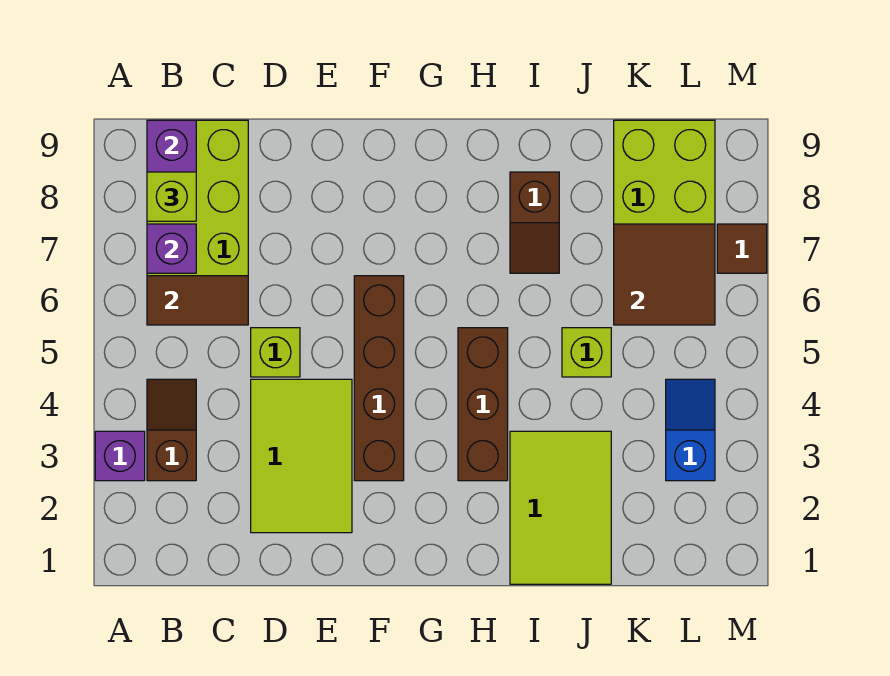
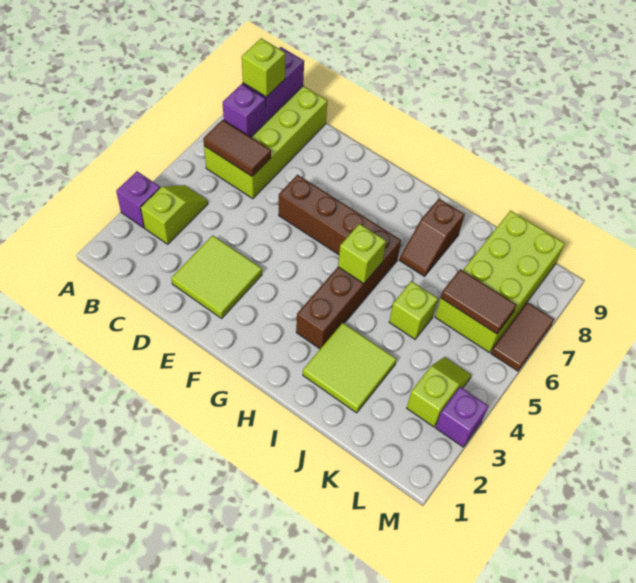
brown 1x2 slope [147,379,196,481] -> lime 1x2 slope [141,185,208,244]
lime 2x3 tile [251,379,352,533] -> lime 2x2 tile [171,235,262,318]
lime 1x1 brick [251,328,300,377] -> lime 1x1 brick moved to [338,224,386,284]
brown 1x4 brick [354,276,404,481] -> brown 1x4 brick turned to [279,175,401,281]
lime 2x3 tile [510,431,611,584] -> lime 2x2 tile [303,323,396,413]
brown 2x2 tile [614,224,715,325] -> brown 1x2 tile [441,269,517,334]
blue 1x2 slope [666,379,715,481] -> lime 1x2 slope [407,357,472,427]
none -> purple 1x1 brick [436,387,488,447]
brown 1x1 tile [717,224,767,273] -> brown 1x2 tile [491,302,554,371]

